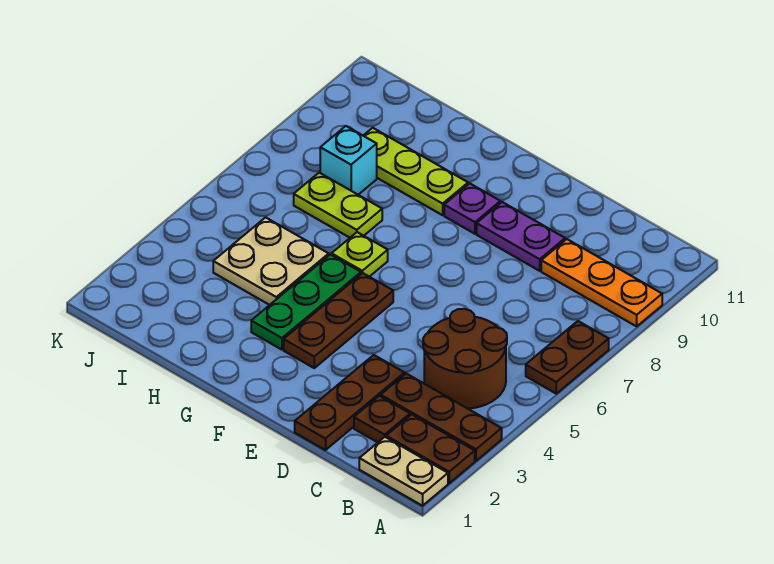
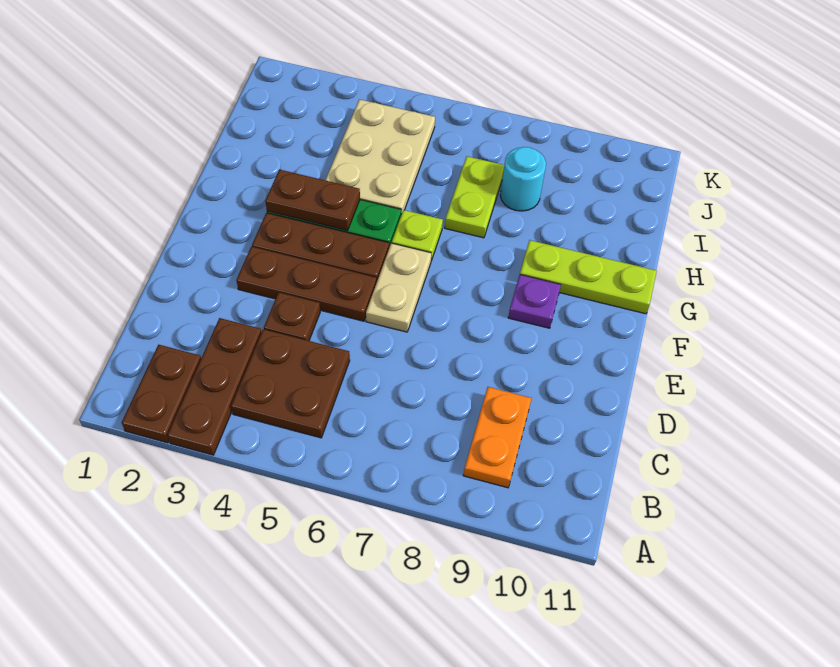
tan 1x2 plate [359,437,448,506] -> tan 1x2 plate moved to [366,243,431,332]
brown 1x2 plate [526,321,609,394] -> brown 1x2 plate moved to [265,170,360,230]
orange 1x3 plate [541,239,662,326] -> orange 1x2 plate [463,387,531,488]
brown 2x2 round brick [423,309,507,409] -> brown 2x2 plate [231,329,350,438]
brown 1x1 plate [354,396,410,442] -> brown 1x1 plate moved to [264,292,320,341]
brown 1x3 plate [295,355,405,450] -> brown 1x3 plate moved to [236,247,376,321]
purple 1x2 plate [477,202,565,271] -> none
lime 1x3 plate [363,128,468,215] -> lime 1x3 plate turned to [520,240,657,314]
tan 2x2 plate [213,217,329,305] -> tan 2x3 plate [326,99,435,215]
cyan 1x1 brick [320,126,377,195] -> cyan 1x1 round brick [500,147,546,211]

